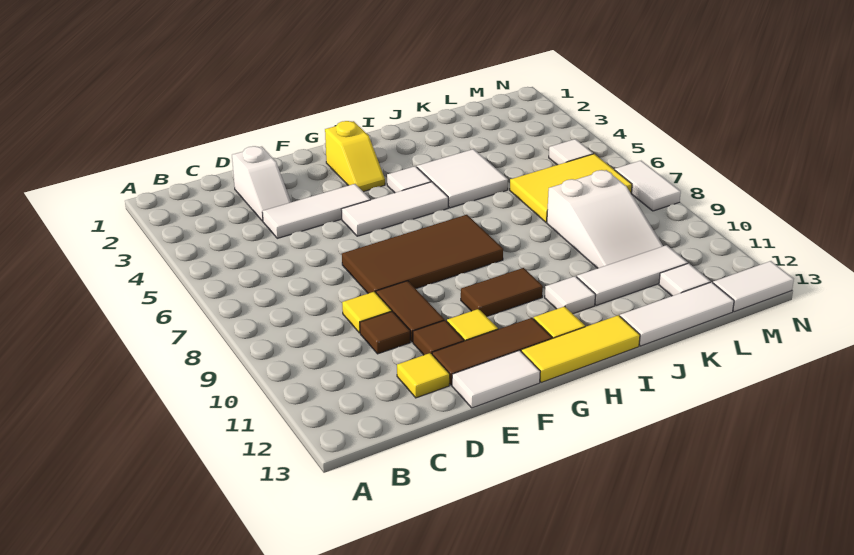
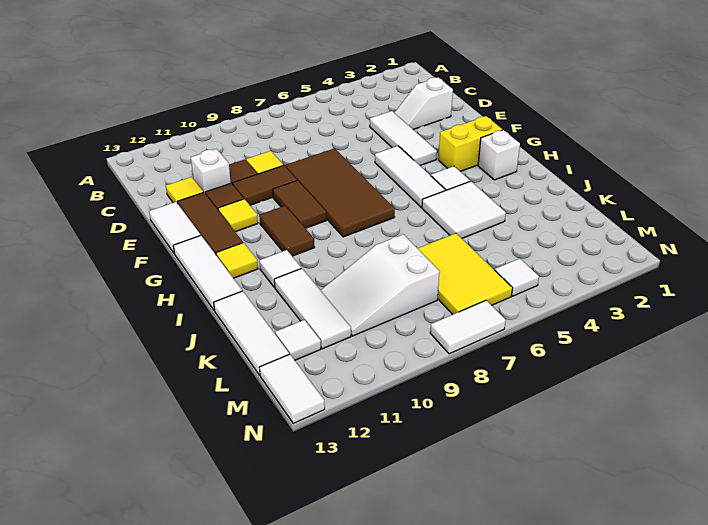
none -> white 1x1 brick [191,149,231,194]
none -> brown 1x2 tile [273,180,327,228]
yellow 1x2 slope [325,121,385,192] -> yellow 1x2 brick [438,116,502,172]
yellow 1x3 tile [521,315,640,382] -> white 1x3 tile [173,236,242,311]
none -> white 1x1 brick [478,130,520,180]

